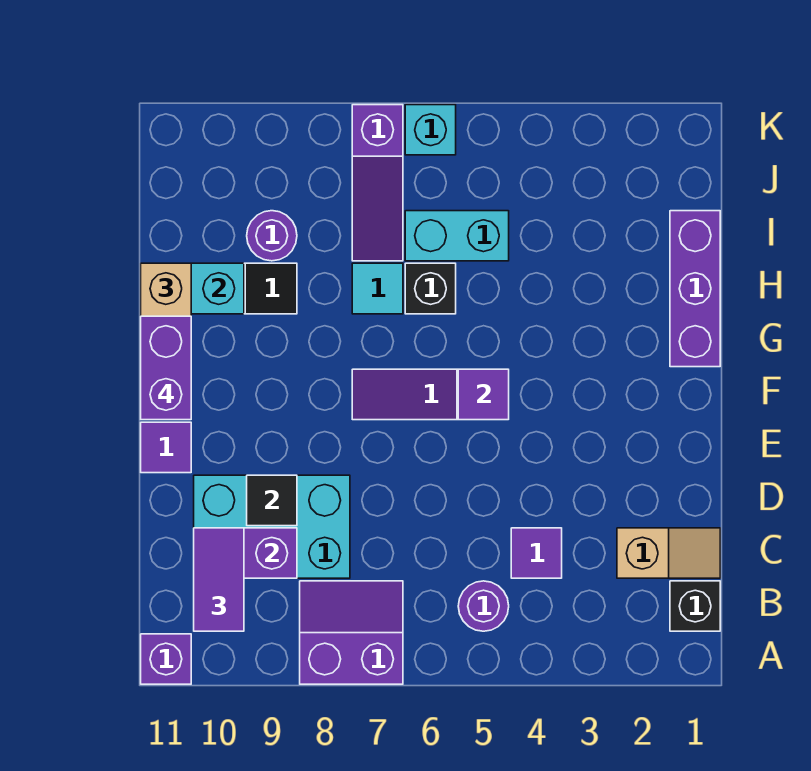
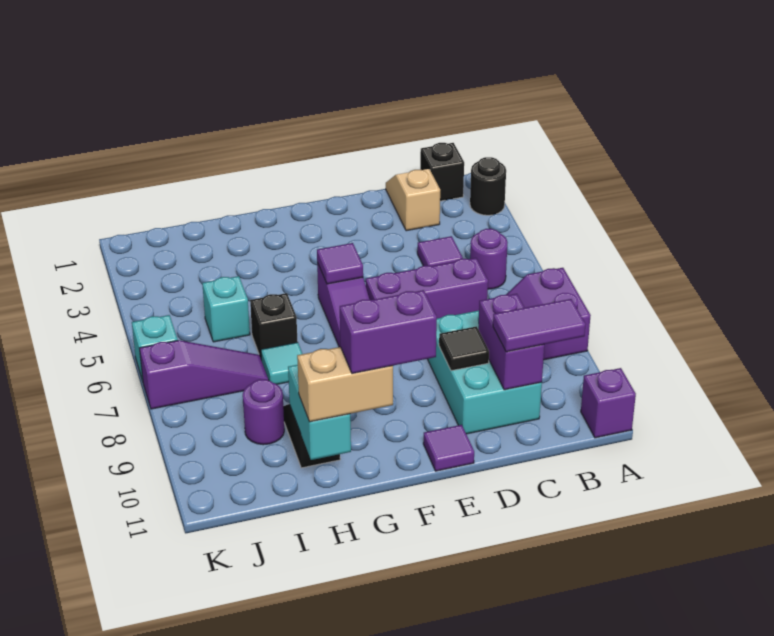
none -> black 1x1 round brick [470,157,506,215]
purple 1x3 brick [670,211,720,367] -> purple 1x3 brick moved to [366,258,488,318]
cyan 1x2 brick [405,211,509,261] -> cyan 1x1 brick [202,276,250,342]

